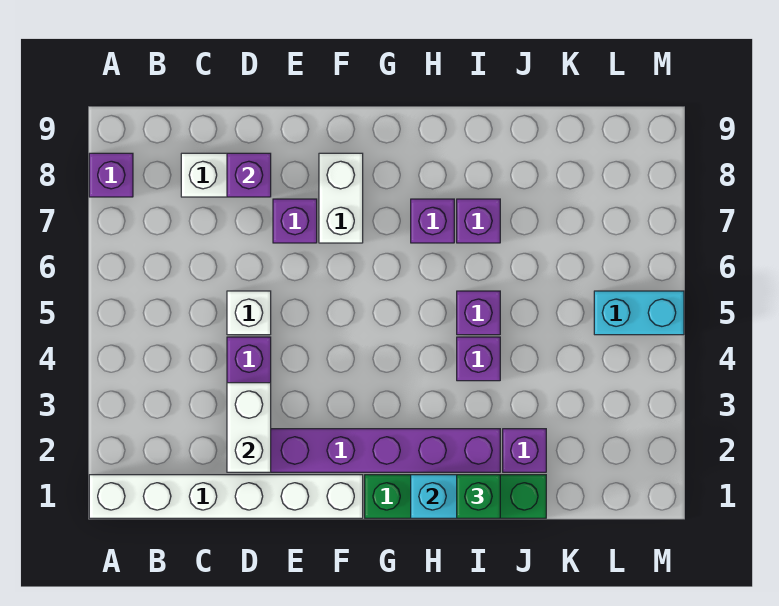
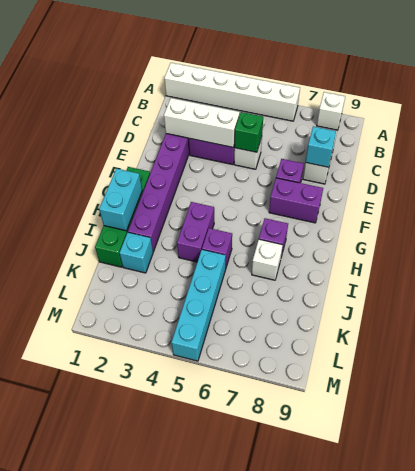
white 1x6 brick [89,475,363,518] -> white 1x6 brick turned to [164,63,300,121]
purple 1x1 brick [89,153,133,197] -> white 1x1 brick [317,92,345,130]
white 1x2 brick [227,383,271,472] -> white 1x3 brick [164,98,240,147]
purple 1x1 brick [227,153,271,197] -> cyan 1x1 brick [306,126,336,167]
white 1x2 brick [319,153,363,243] -> purple 1x2 brick [269,178,323,223]
green 1x1 brick [457,475,500,518] -> green 1x1 brick moved to [235,112,263,152]
purple 1x1 brick [457,337,500,381] -> purple 1x2 brick [177,202,214,262]
purple 1x1 brick [457,199,500,243] -> white 1x1 brick [252,240,283,280]
purple 1x1 brick [503,429,546,472] -> cyan 1x1 brick [120,233,153,273]
cyan 1x2 brick [594,291,684,335] -> cyan 1x4 brick [171,250,226,361]

